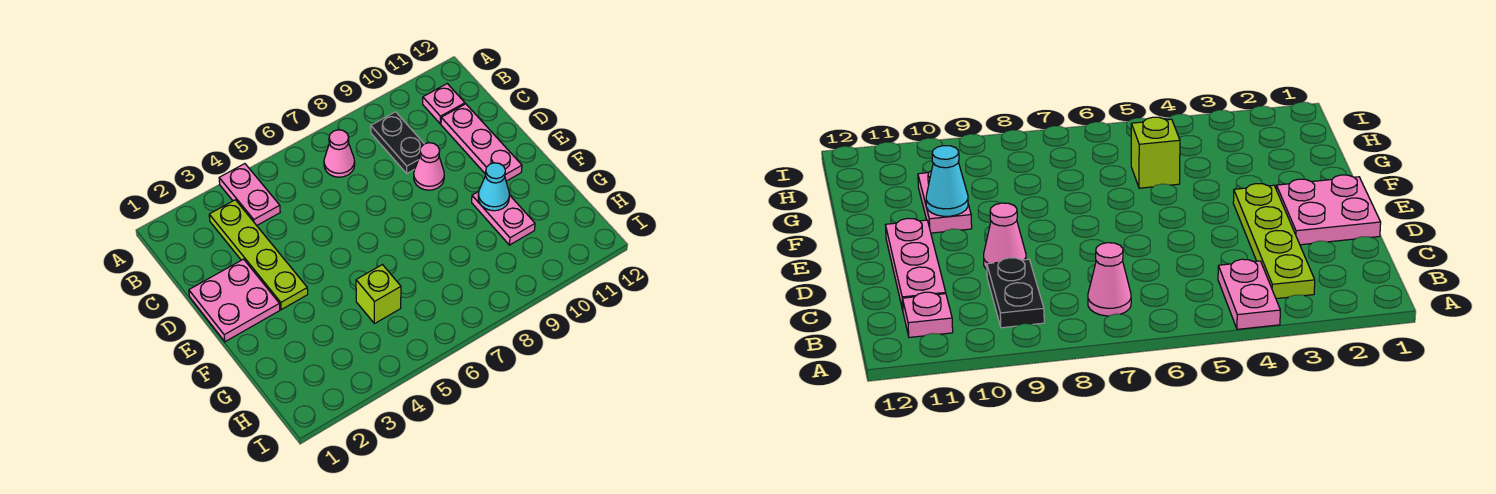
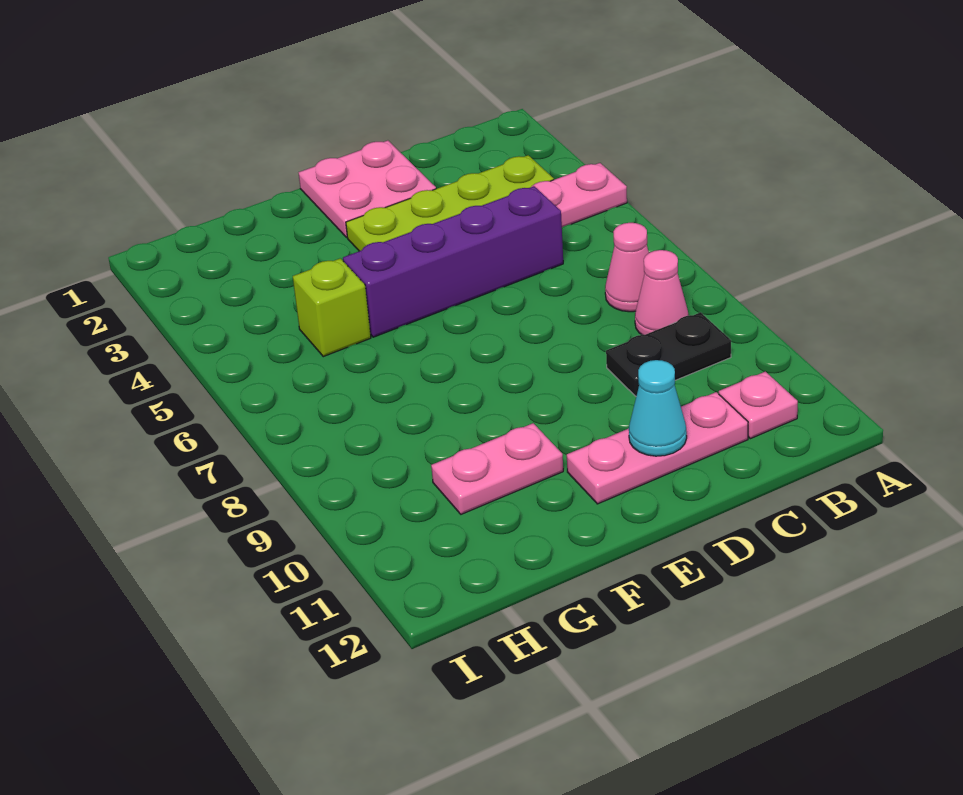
none -> purple 1x4 brick [343,186,563,337]
pink 1x1 cone [414,143,444,190] -> pink 1x1 cone moved to [635,250,689,335]
cyan 1x1 cone [478,163,510,211] -> cyan 1x1 cone moved to [629,360,687,456]

